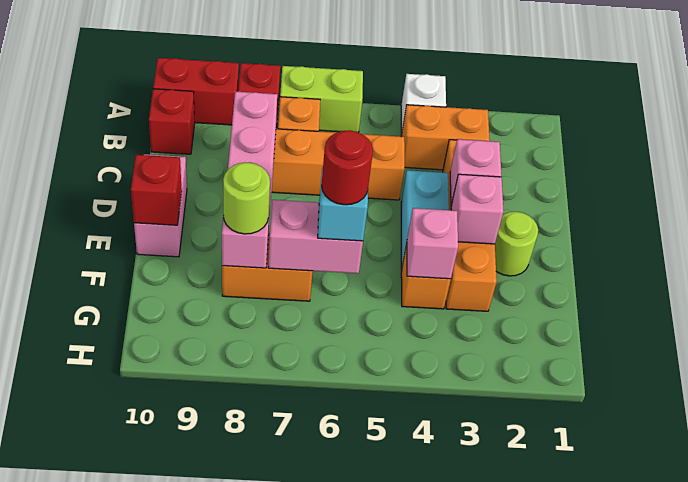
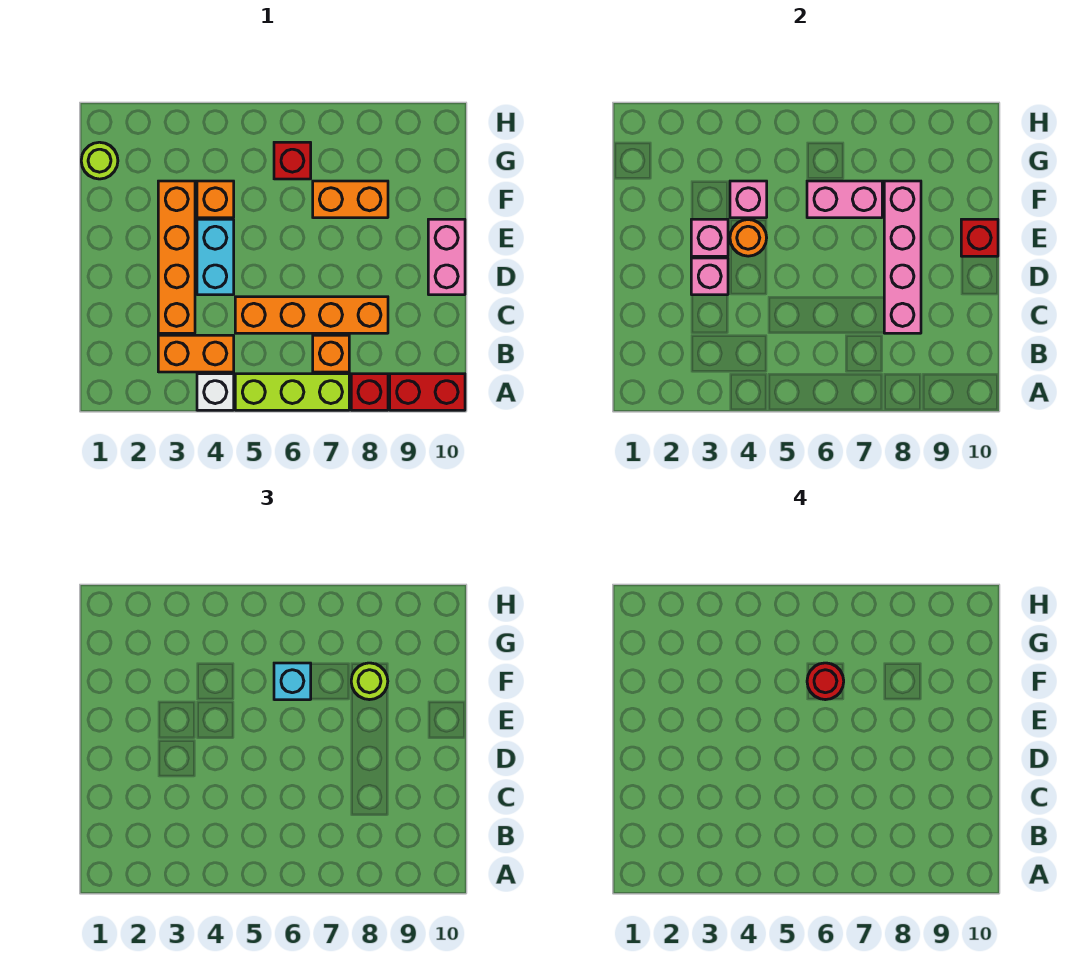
lime 1x2 brick [280,66,363,132] -> lime 1x3 brick [235,374,349,410]
red 1x1 brick [149,89,195,154] -> red 1x1 brick moved to [274,142,311,179]
lime 1x1 round brick [495,212,538,276] -> lime 1x1 round brick moved to [81,142,118,179]
none -> orange 1x1 round brick [730,220,767,256]

